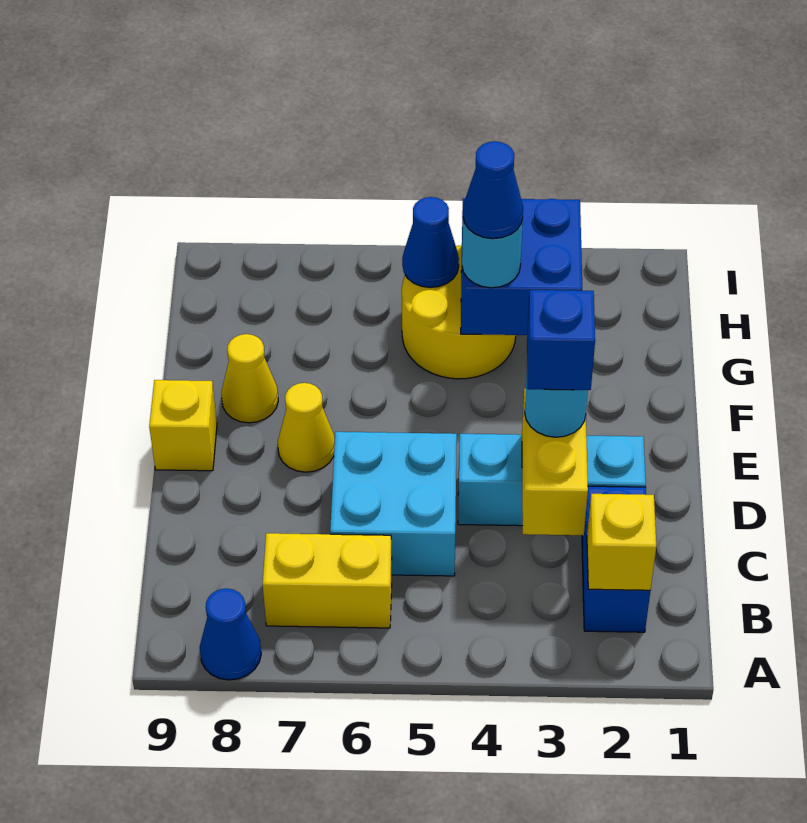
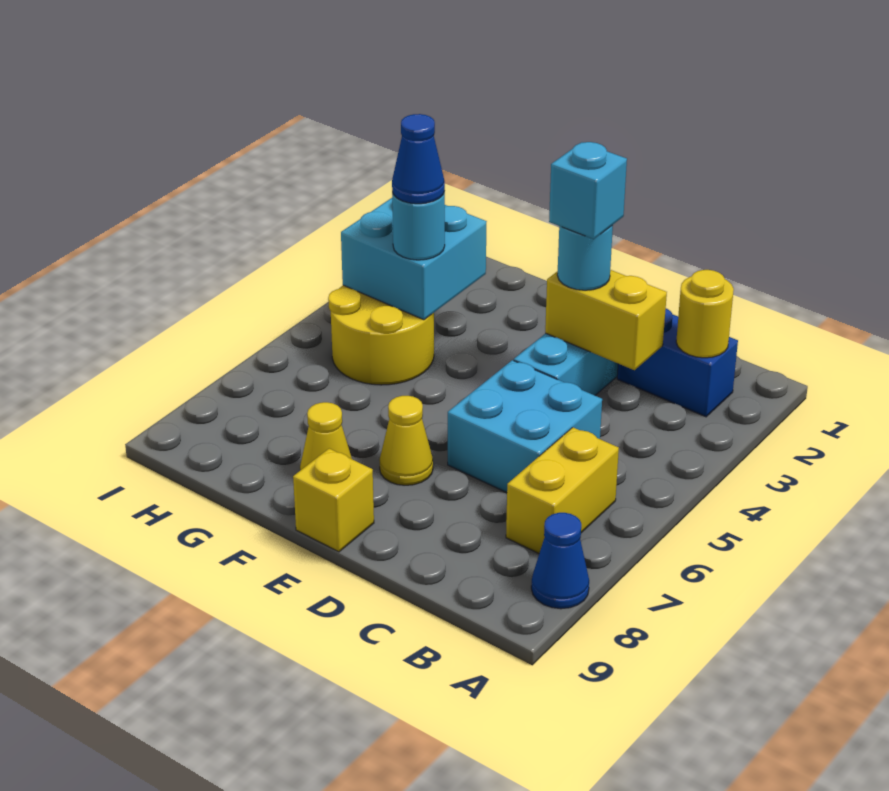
yellow 1x1 brick [587,494,656,590] -> yellow 1x1 round brick [676,270,734,358]
blue 1x1 brick [527,290,595,390] -> cyan 1x1 brick [549,142,627,239]
blue 2x2 brick [461,198,582,335] -> cyan 2x2 brick [341,198,487,320]
blue 1x1 cone [402,197,459,288] -> none

